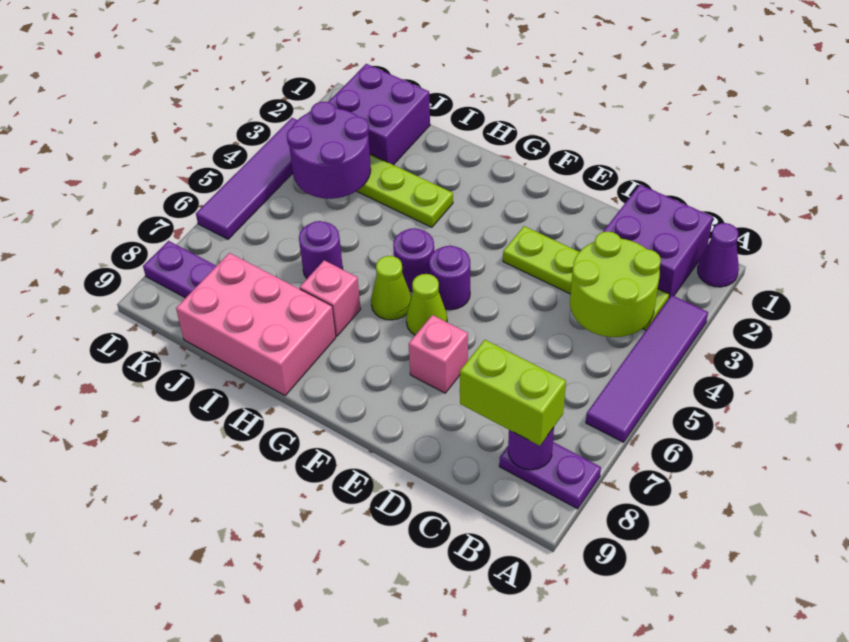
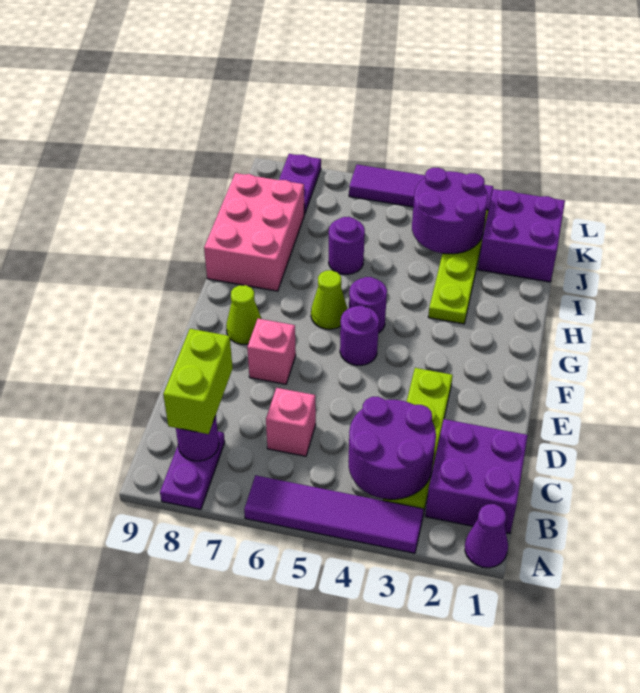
lime 2x2 round brick [570,232,661,337] -> purple 2x2 round brick [348,397,436,499]
lime 1x1 cone [406,274,447,335] -> lime 1x1 cone moved to [226,285,261,344]
pink 1x1 brick [300,260,361,336] -> pink 1x1 brick moved to [266,388,316,456]

